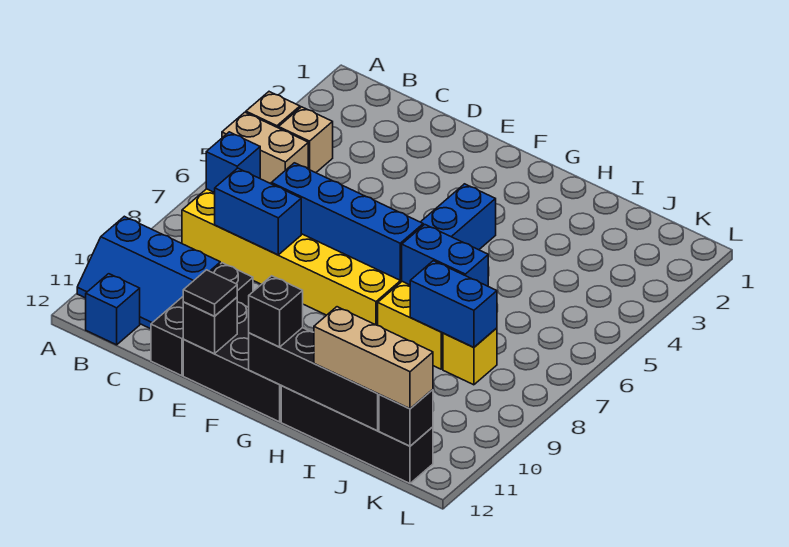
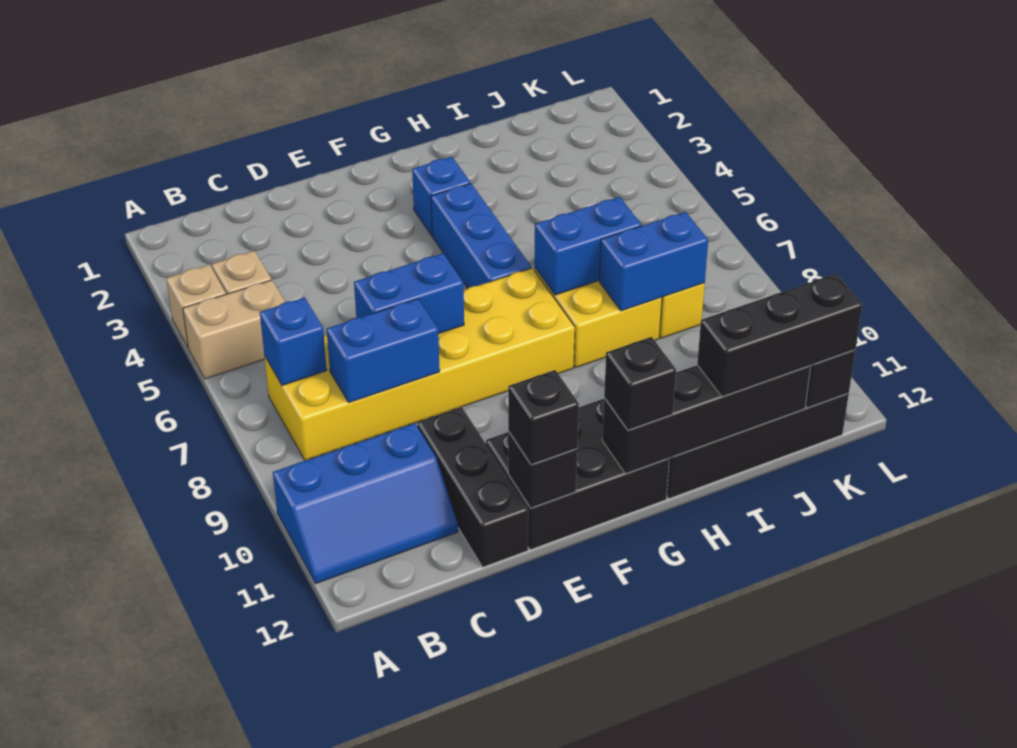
blue 1x1 brick [86,274,140,345] -> blue 1x1 brick moved to [412,157,470,235]
blue 1x4 brick [271,163,423,280] -> blue 1x2 brick [354,253,464,334]
black 1x1 tile [183,270,237,316] -> black 1x1 brick [508,370,579,465]
tan 1x3 brick [314,307,433,409] -> black 1x3 brick [697,274,862,397]

